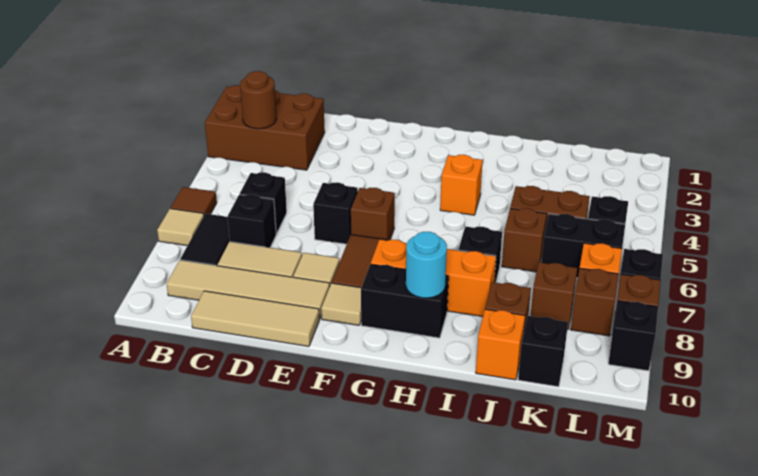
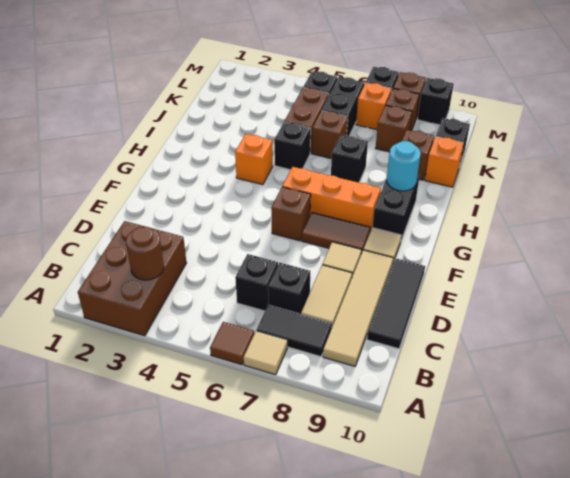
tan 1x3 tile [191,291,319,347] -> black 1x3 tile [367,258,425,349]
black 1x1 brick [313,182,358,244] -> black 1x1 brick moved to [274,122,311,170]
orange 1x3 brick [371,239,496,317] -> orange 1x3 brick turned to [282,167,381,231]

